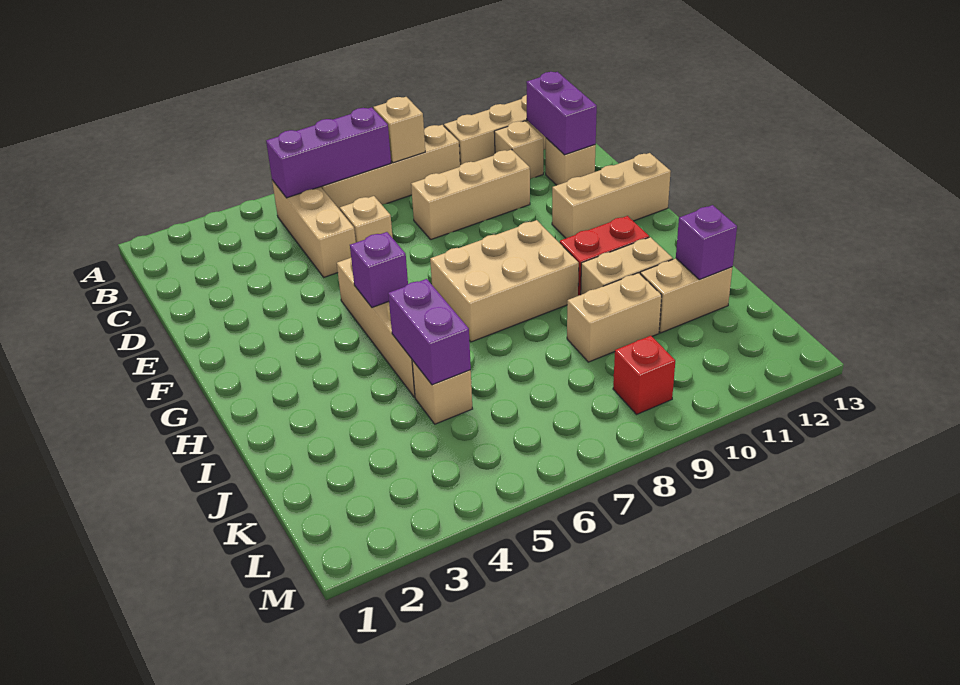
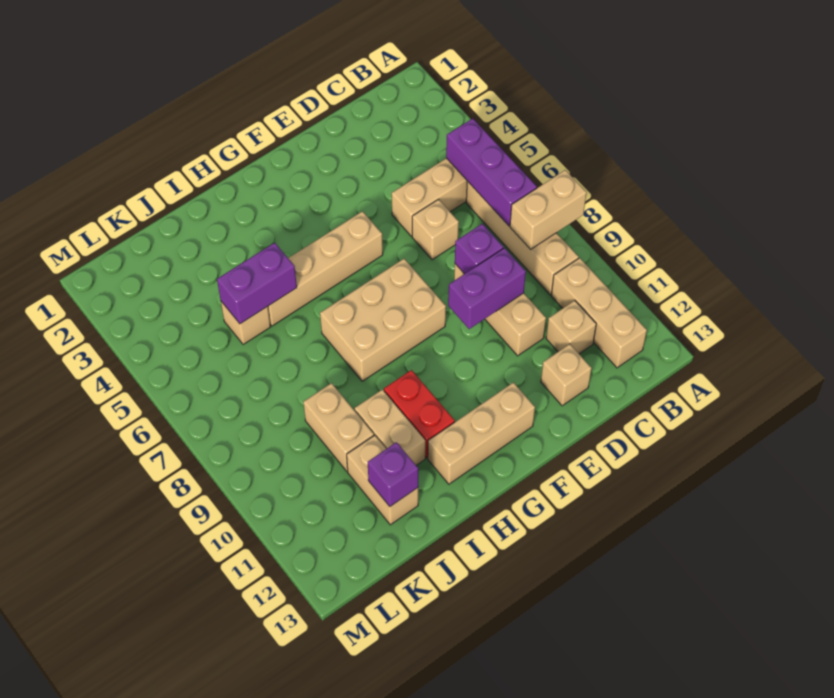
tan 1x1 brick [374,97,425,163] -> tan 1x2 brick [510,170,587,249]
purple 1x2 brick [526,72,597,155] -> purple 1x2 brick moved to [448,248,526,329]
tan 1x3 brick [552,153,671,238] -> tan 1x3 brick turned to [428,382,535,484]
purple 1x1 brick [350,232,408,307] -> purple 1x1 brick moved to [455,224,503,274]
tan 2x3 brick [430,220,579,342] -> tan 2x3 brick turned to [320,259,446,381]
red 1x1 brick [613,336,675,414] -> none

